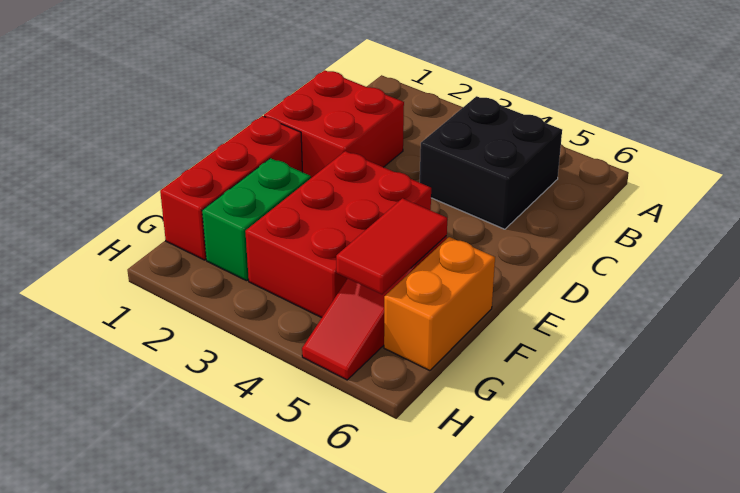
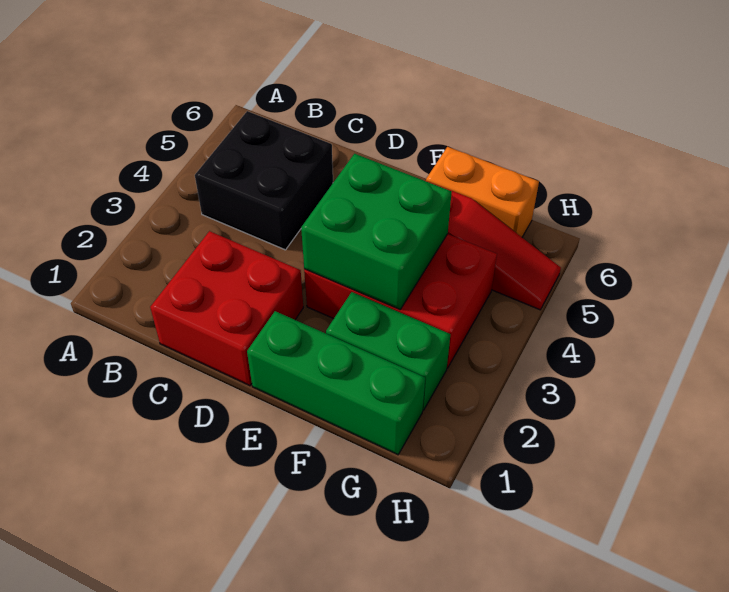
red 1x3 brick [160,116,303,260] -> green 1x3 brick [247,311,425,455]
none -> green 2x2 brick [301,154,452,310]
red 1x2 tile [336,198,447,294] -> none

